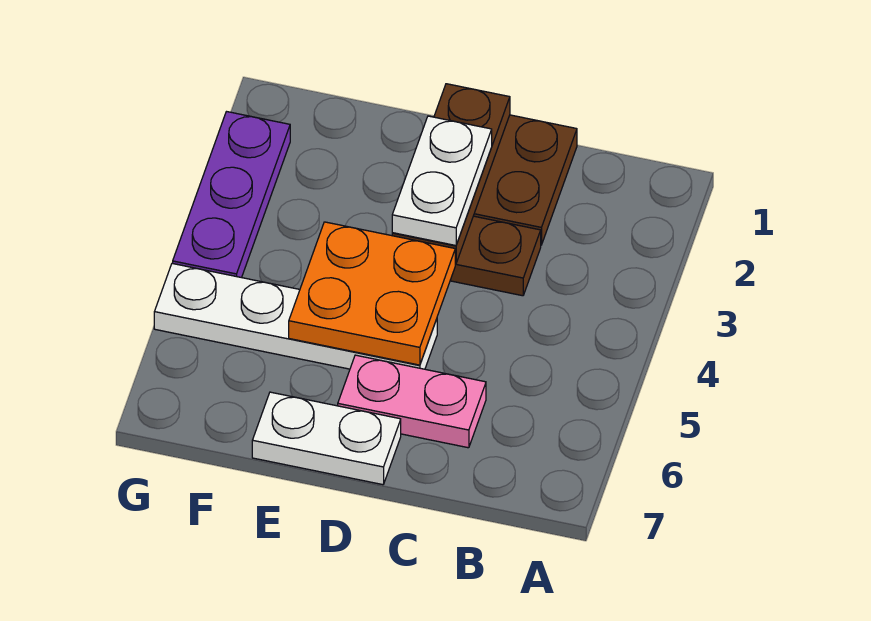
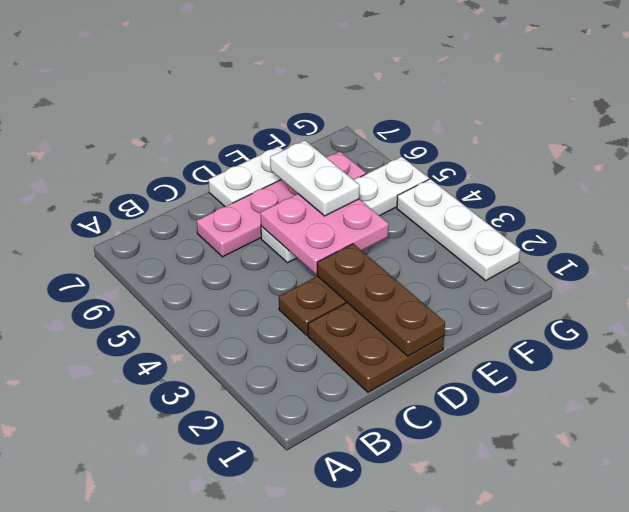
pink 1x2 plate [338,355,486,448] -> pink 1x4 plate [197,152,366,257]
white 1x2 plate [392,116,492,245] -> white 1x2 plate moved to [270,140,360,216]
orange 2x2 plate [289,222,455,365] -> pink 2x2 plate [261,194,389,274]
purple 1x3 plate [173,112,290,278] -> white 1x3 plate [397,179,520,281]

